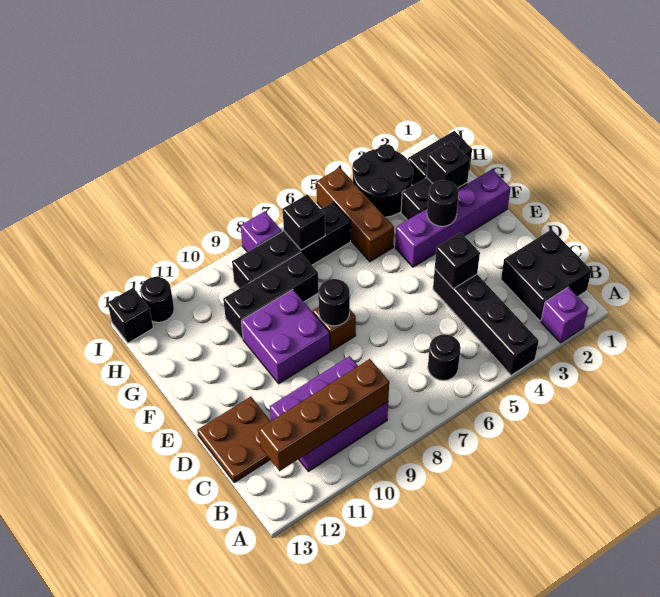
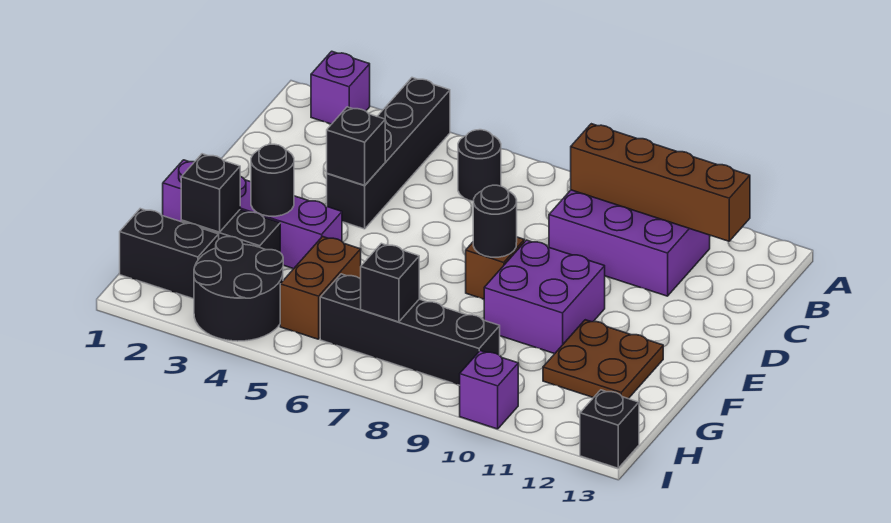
black 2x2 brick [501,229,592,321] -> none
brown 2x2 plate [197,397,270,483] -> brown 2x2 plate moved to [543,320,663,399]
brown 1x3 brick [316,168,394,262] -> brown 1x2 brick [280,237,361,339]
black 1x3 brick [223,253,319,339] -> none
purple 1x1 brick [241,211,282,252] -> purple 1x1 brick moved to [460,351,518,429]
black 1x1 round brick [140,277,174,322] -> none

